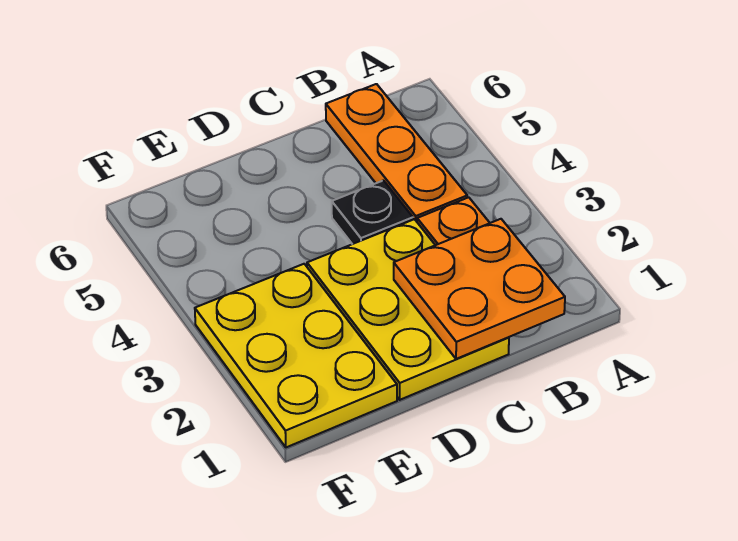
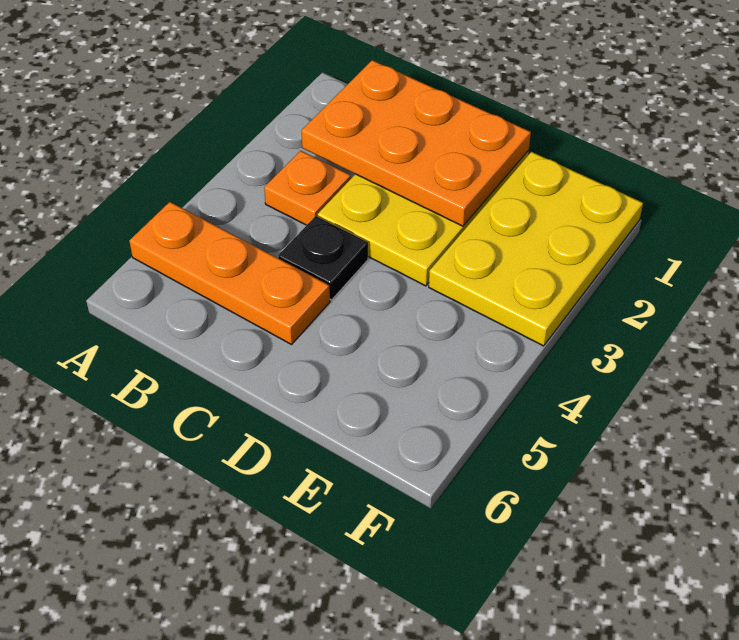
orange 2x2 plate [394,219,565,359] -> orange 2x3 plate [301,60,531,226]
orange 1x3 plate [326,84,467,222] -> orange 1x3 plate turned to [129,202,330,345]

